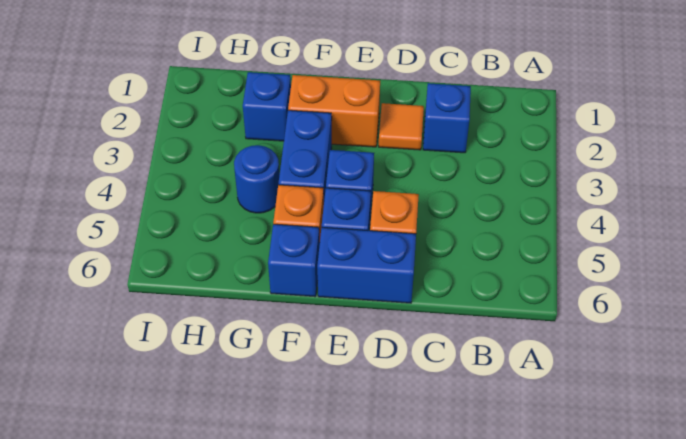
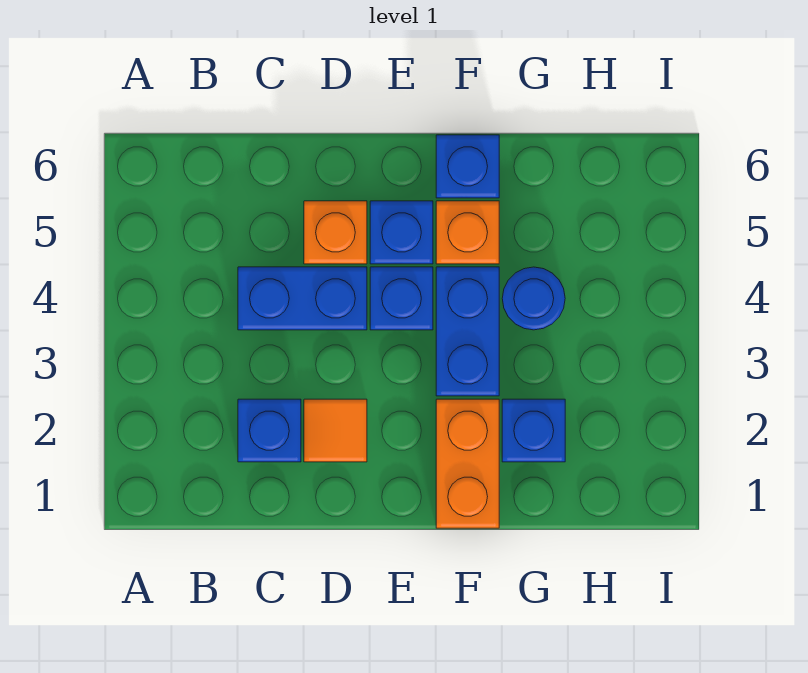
blue 1x2 brick [317,227,416,303] -> blue 1x2 brick moved to [238,267,367,330]
orange 1x2 brick [288,75,380,147] -> orange 1x2 brick turned to [436,399,499,528]

